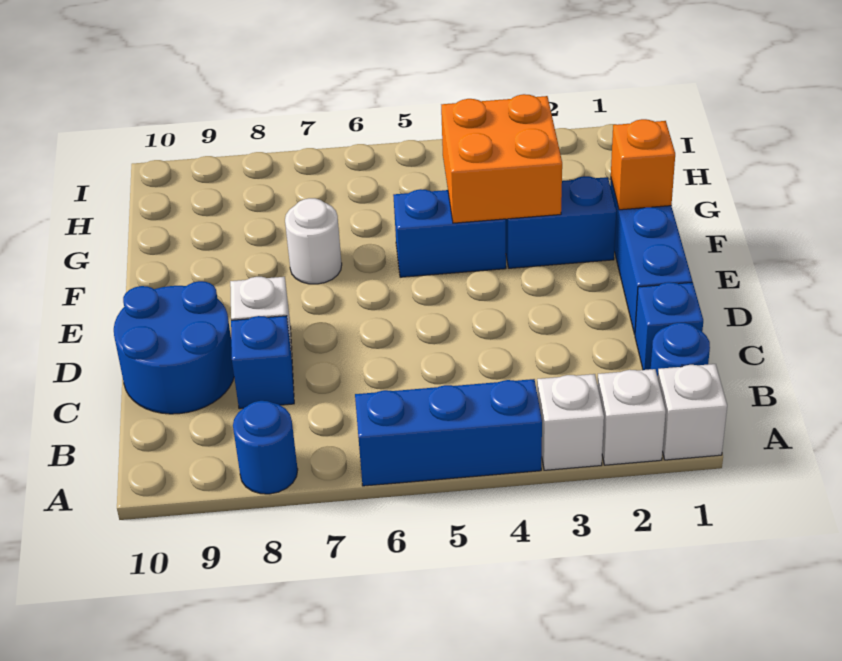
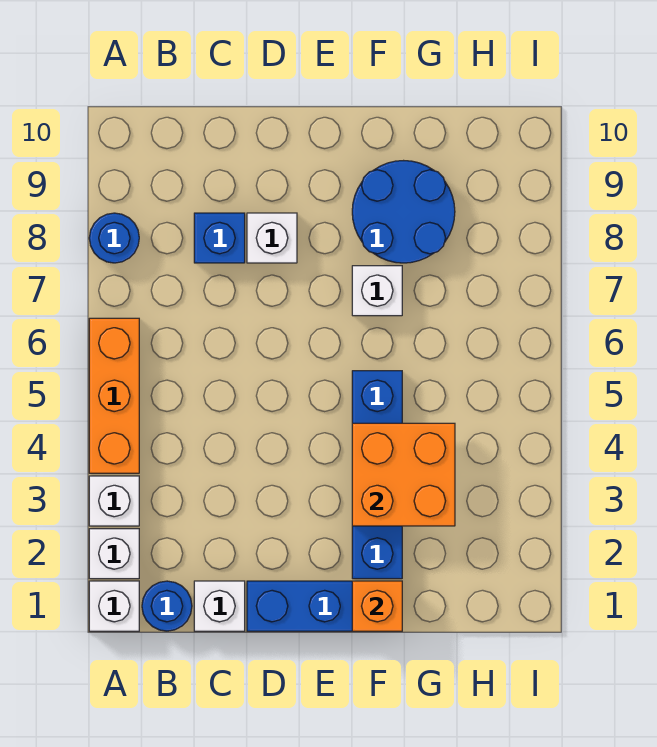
blue 1x3 brick [355,379,542,486] -> orange 1x3 brick [89,318,139,473]
blue 1x1 brick [635,282,703,370] -> white 1x1 brick [194,581,245,631]
blue 2x2 round brick [114,281,234,414] -> blue 2x2 round brick moved to [352,161,455,263]
white 1x1 round brick [285,198,342,284] -> white 1x1 brick [352,266,402,316]

